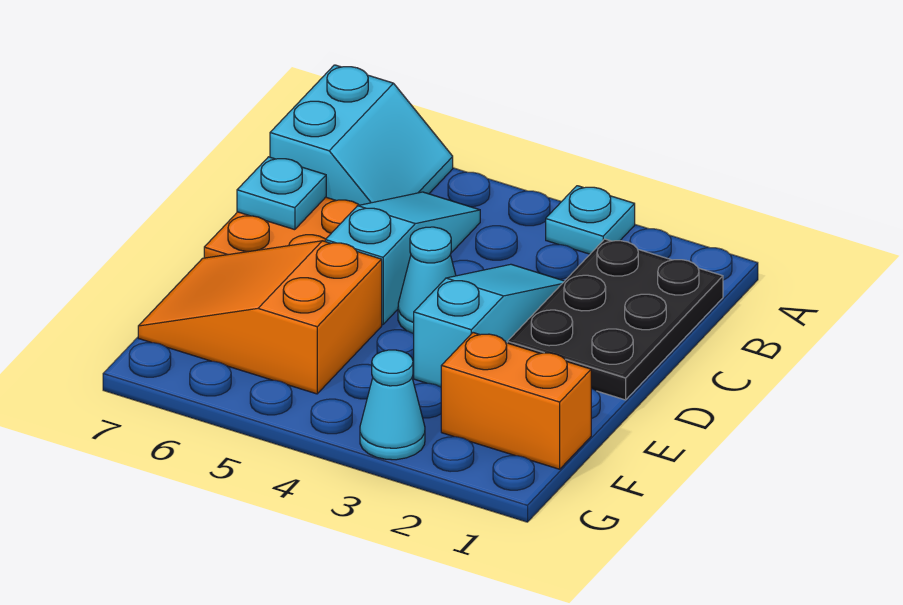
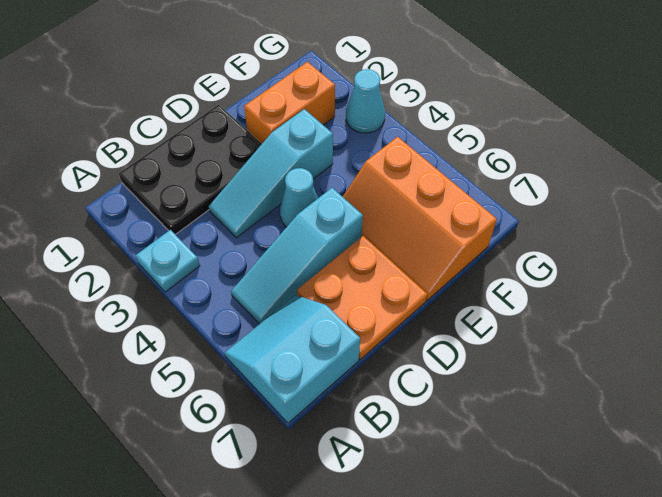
cyan 1x1 plate [237,157,326,230] -> none
orange 2x3 slope [138,241,382,394] -> orange 2x3 slope turned to [343,137,497,300]
orange 1x2 brick [441,333,591,469] -> orange 1x2 brick turned to [244,62,335,143]

